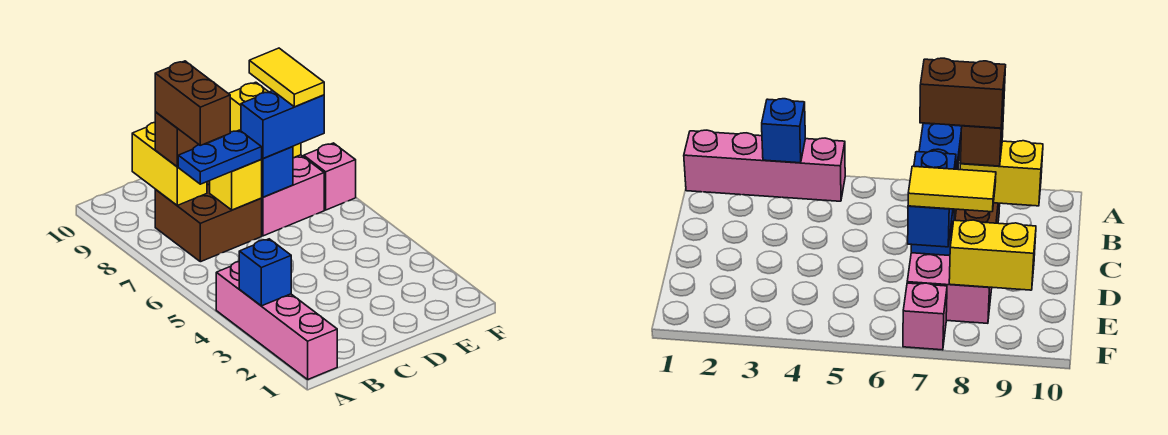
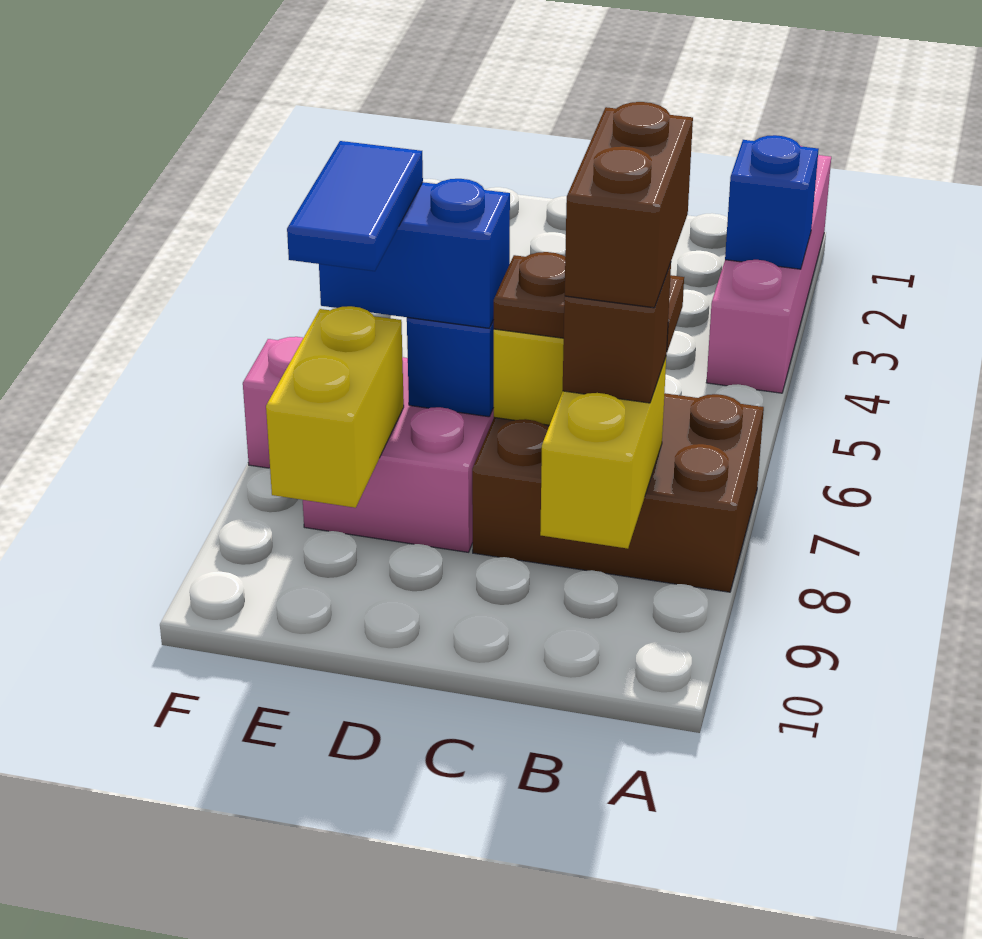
brown 2x2 brick [155,181,262,262] -> brown 2x3 brick [472,393,764,592]
blue 1x2 plate [178,130,262,184] -> brown 1x2 plate [493,252,684,351]
yellow 1x2 tile [249,48,324,107] -> blue 1x2 tile [287,141,423,271]

